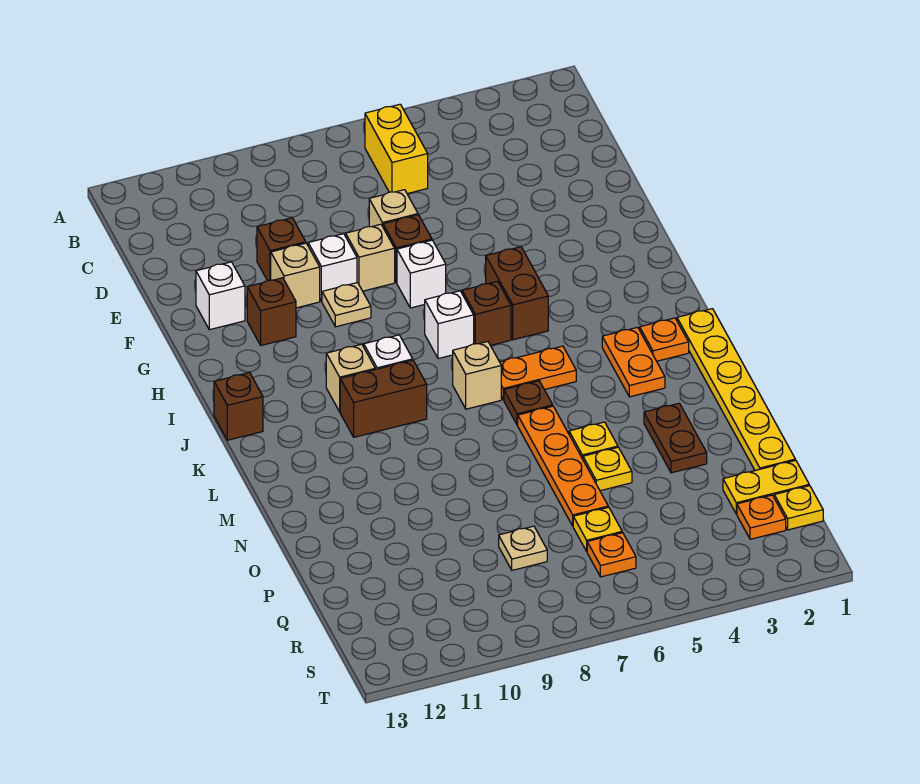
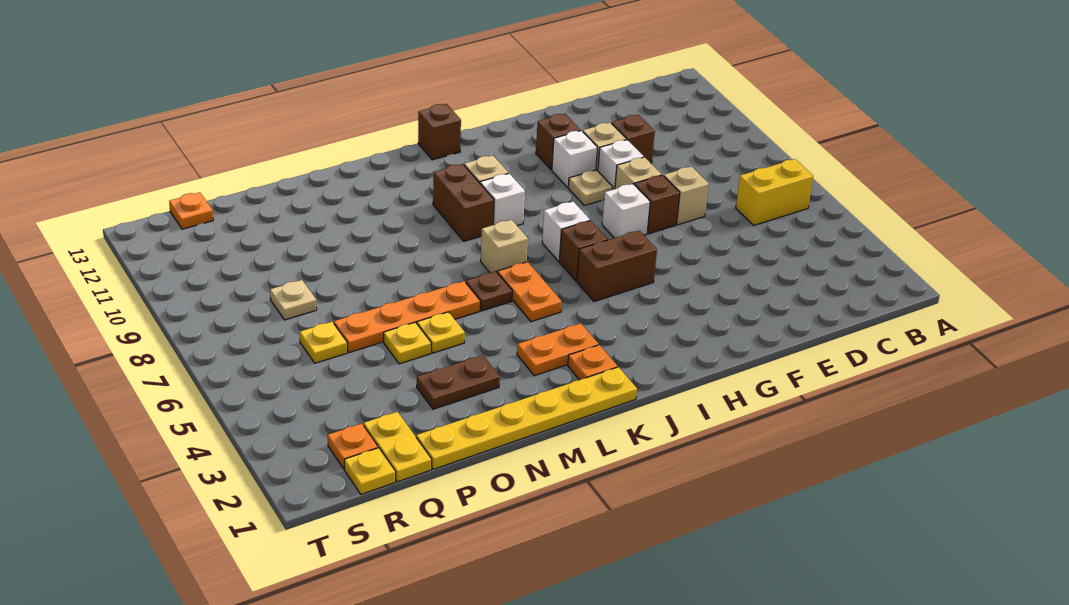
white 1x1 brick [196,262,245,330] -> white 1x1 brick moved to [552,131,597,188]
orange 1x1 plate [587,533,636,577] -> orange 1x1 plate moved to [169,192,213,229]

